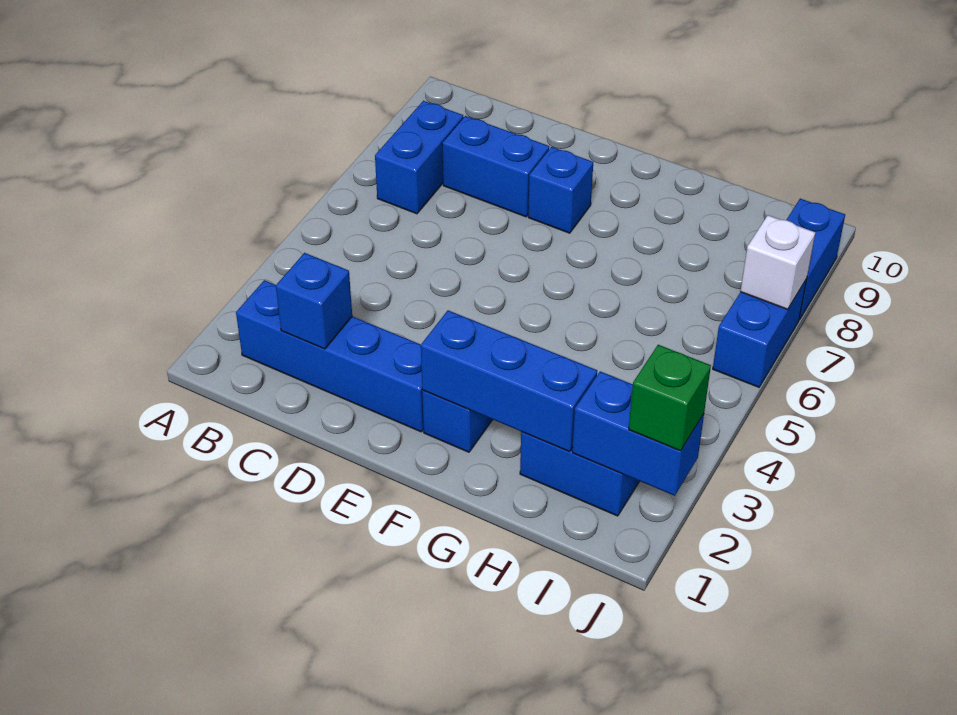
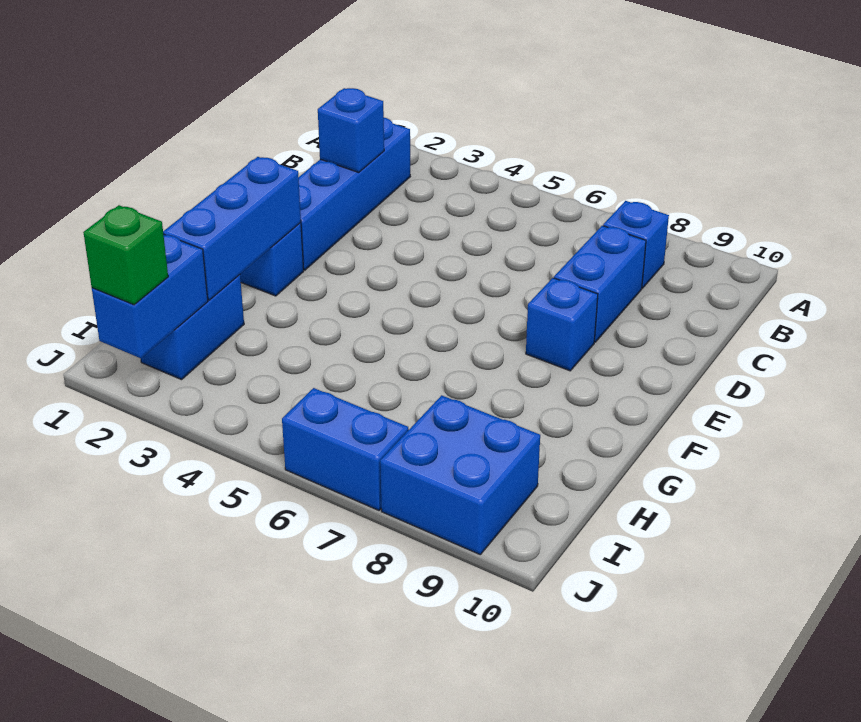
blue 1x2 brick [375,101,463,214] -> blue 1x1 brick [603,201,669,288]
white 1x1 brick [740,215,815,309] -> none
blue 1x2 brick [787,199,845,320] -> blue 2x2 brick [380,395,540,554]

